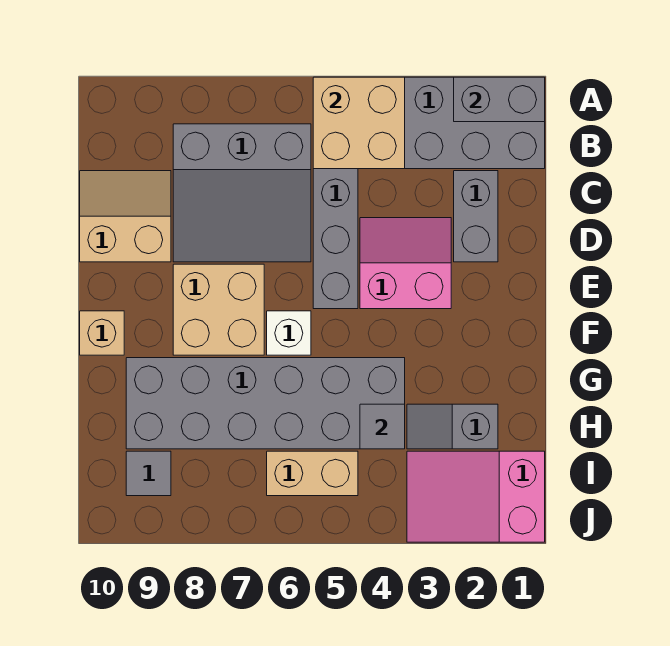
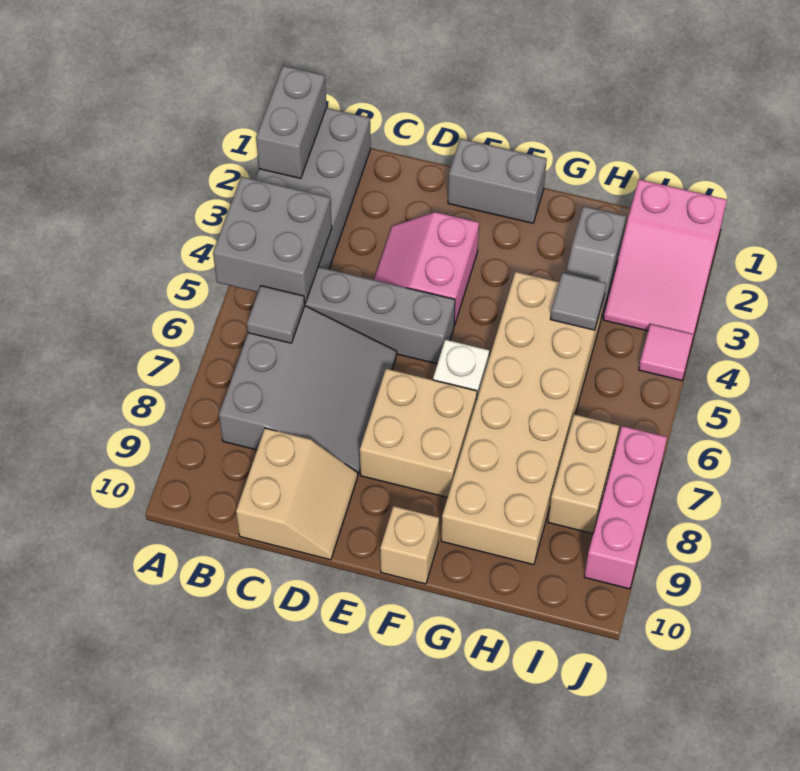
tan 2x2 brick [313,77,405,169] -> grey 2x2 brick [213,177,332,303]
grey 1x2 brick [454,171,498,262] -> grey 1x2 brick moved to [448,139,547,223]
tan 2x2 slope [80,171,171,262] -> tan 2x2 slope turned to [236,428,358,560]
grey 2x6 brick [126,358,405,449] -> tan 2x6 brick [441,272,605,565]
tan 1x2 brick [267,451,358,496] -> tan 1x2 brick moved to [548,414,619,534]
grey 1x1 tile [126,451,171,496] -> grey 1x1 tile moved to [247,286,305,343]
none -> pink 1x1 tile [639,324,694,380]
none -> pink 1x3 brick [584,426,667,589]

